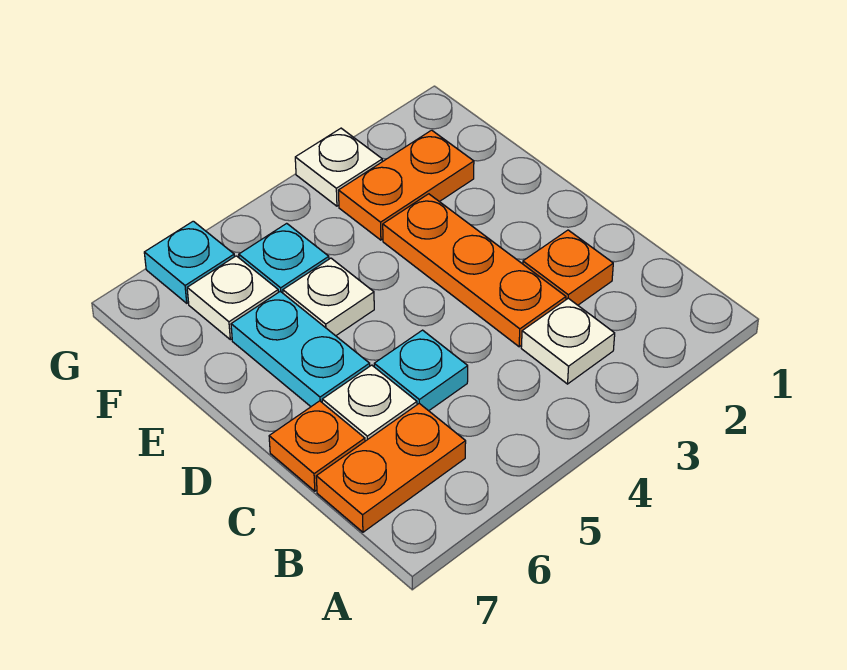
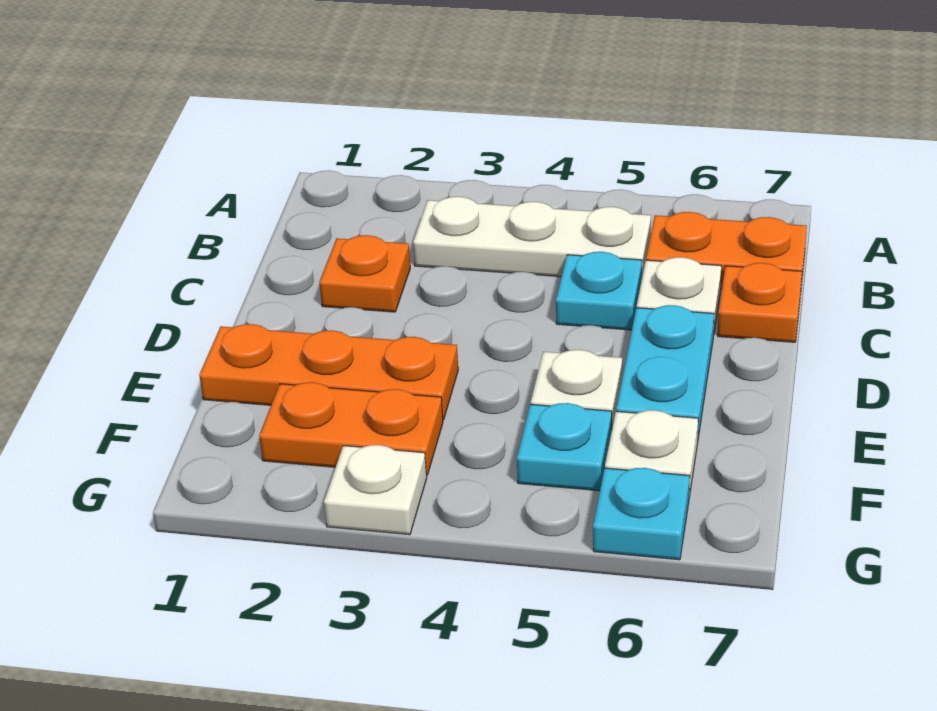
white 1x1 plate [521,298,615,384] -> white 1x3 plate [413,197,651,277]
orange 1x3 plate [383,194,566,347] -> orange 1x3 plate turned to [199,324,458,420]

